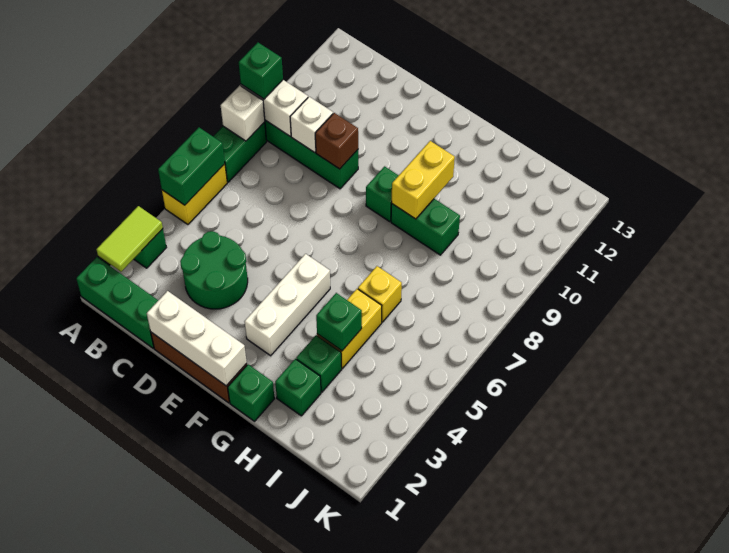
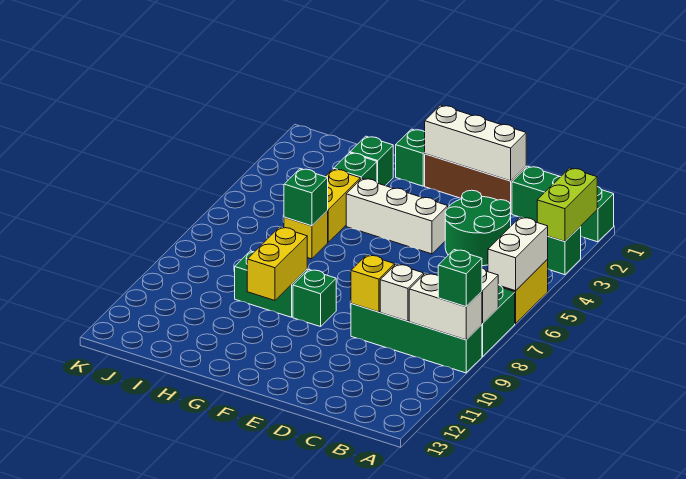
lime 1x2 tile [96,206,163,272] -> lime 1x2 brick [537,168,597,242]
green 1x2 brick [158,128,225,205] -> white 1x2 brick [488,217,548,291]
brown 1x1 brick [315,113,358,169] -> yellow 1x1 brick [351,255,395,312]
white 1x3 brick [244,254,330,356] -> white 1x3 brick turned to [346,178,448,254]
green 1x1 brick [316,293,362,351] -> green 1x1 brick moved to [284,169,328,226]

